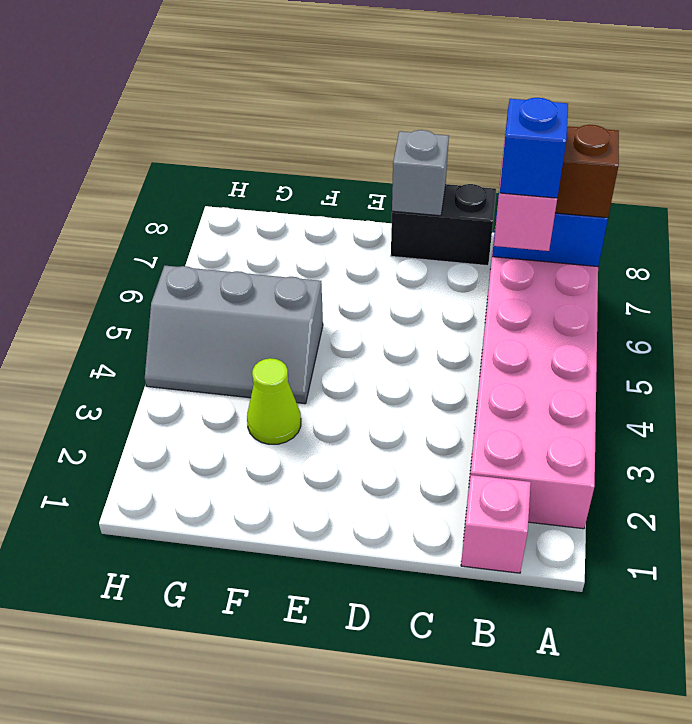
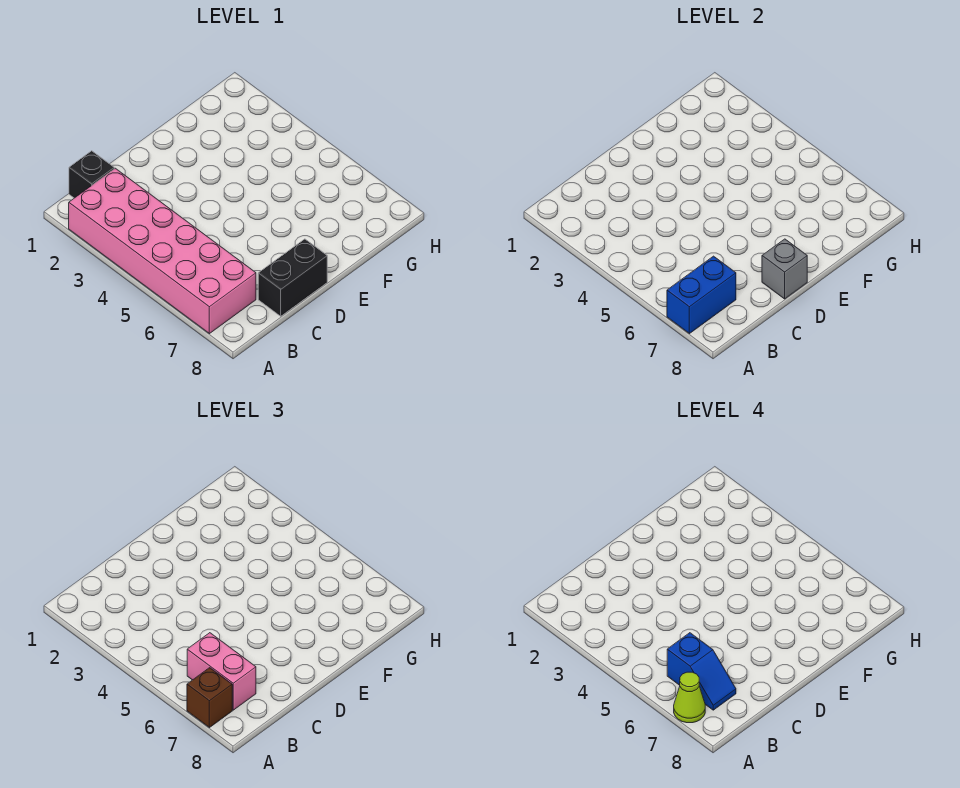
pink 1x1 brick [461,475,531,573] -> black 1x1 brick [69,151,114,198]
lime 1x1 cone [247,358,301,444] -> lime 1x1 cone moved to [674,672,705,723]
grey 2x3 slope [145,265,323,404] -> none

